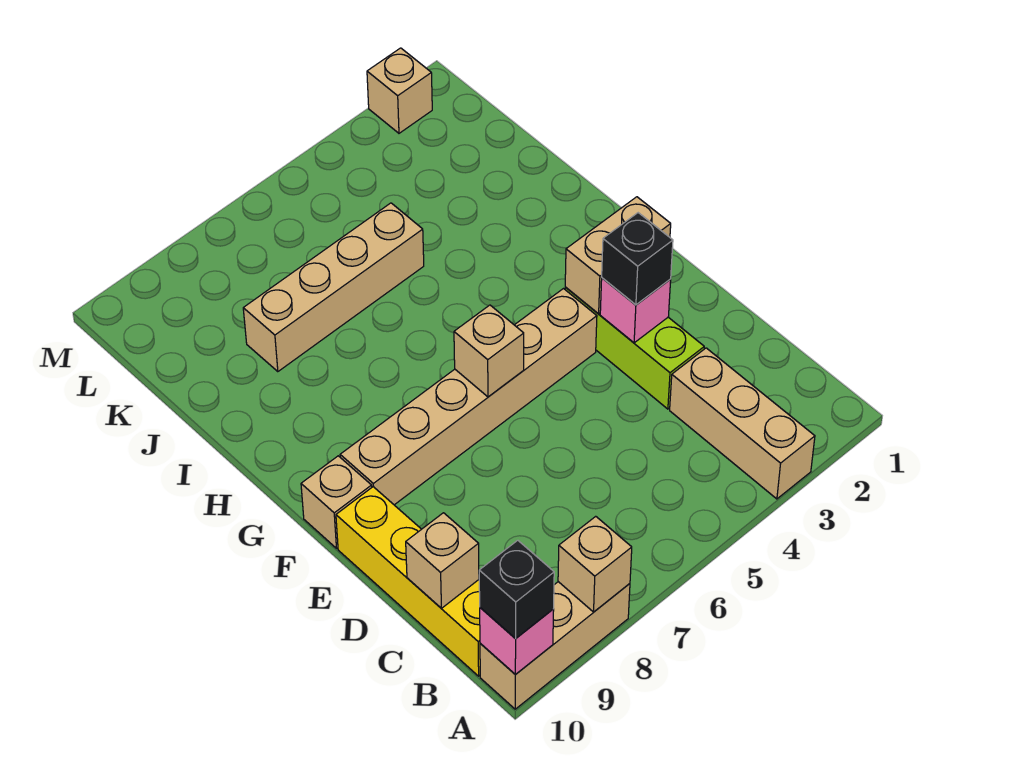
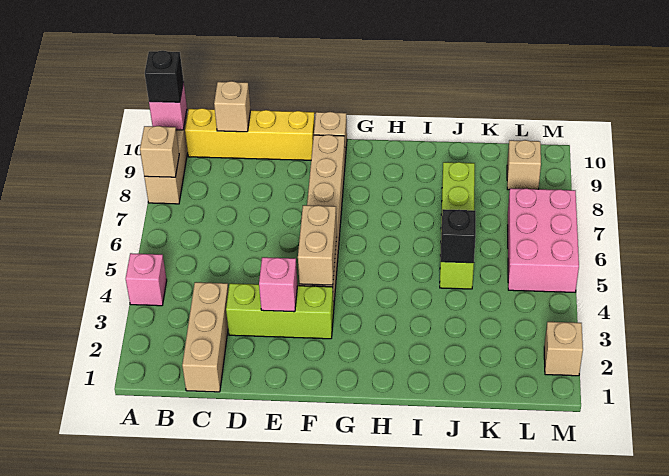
tan 1x3 brick [670,348,815,499] -> tan 1x3 brick turned to [182,282,228,392]
none -> pink 1x1 brick [126,253,167,306]
black 1x1 brick [602,213,673,305] -> black 1x1 brick moved to [441,209,476,263]
tan 1x2 brick [565,197,671,314] -> tan 1x2 brick moved to [298,205,337,285]
tan 1x1 brick [454,305,524,397] -> tan 1x1 brick moved to [507,140,541,190]
tan 1x4 brick [243,203,424,372] -> lime 1x4 brick [440,162,475,289]
none -> pink 2x3 brick [508,188,579,292]

